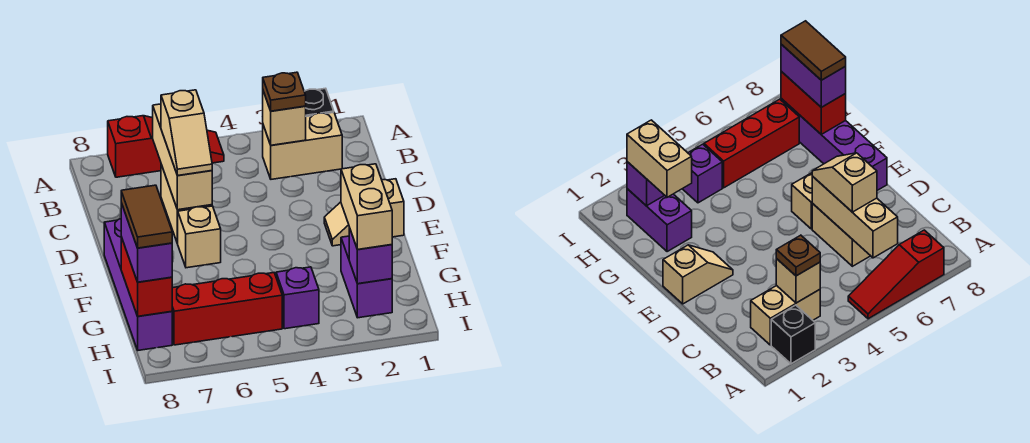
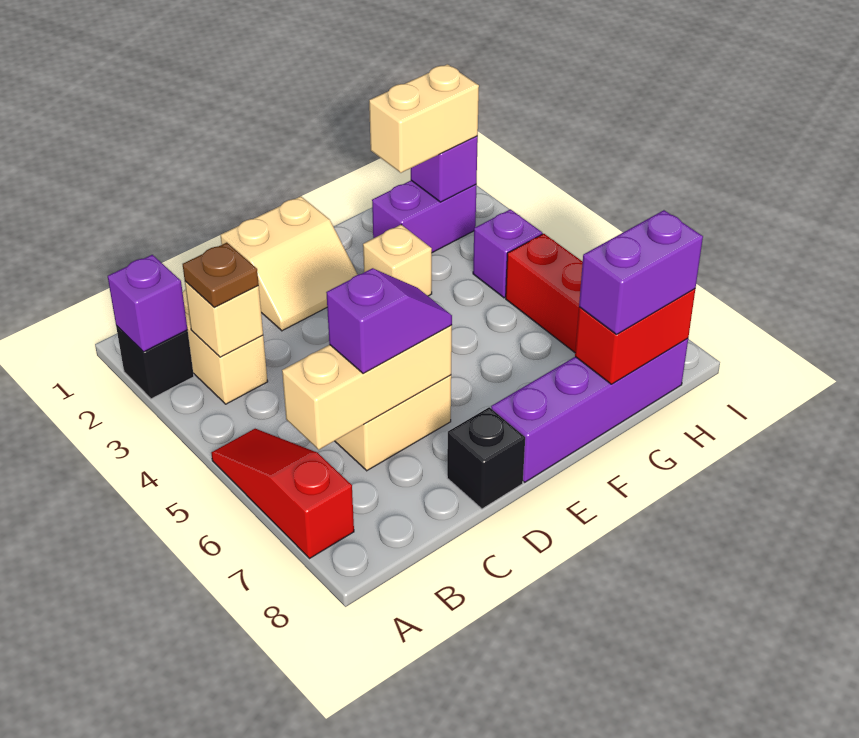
none -> purple 1x1 brick [108,255,187,352]
tan 1x2 slope [161,90,212,176] -> purple 1x2 slope [326,268,452,374]
none -> black 1x1 brick [447,407,525,509]
tan 1x2 slope [324,179,404,246] -> tan 2x2 slope [221,196,358,331]
tan 1x1 brick [178,206,221,268] -> tan 1x1 brick moved to [363,225,432,296]
brown 1x2 tile [121,185,172,248] -> none

